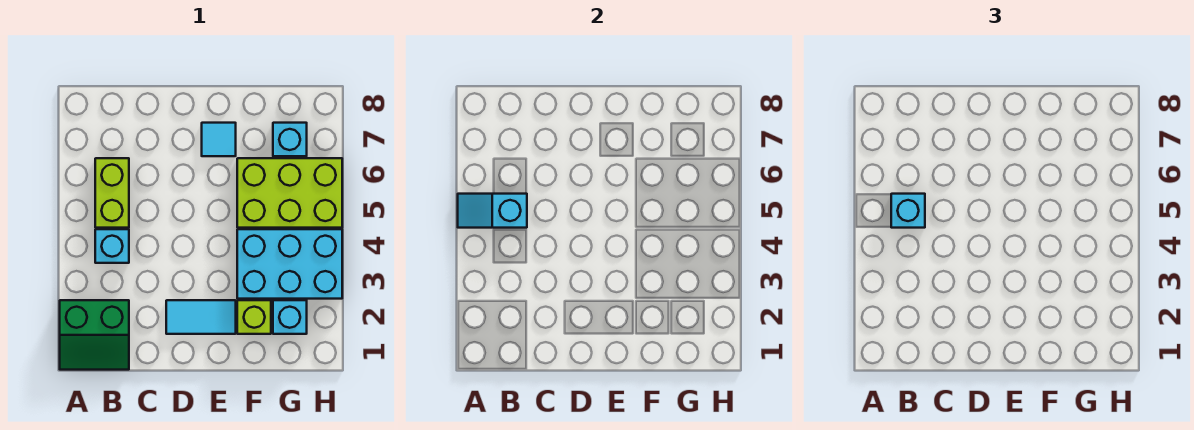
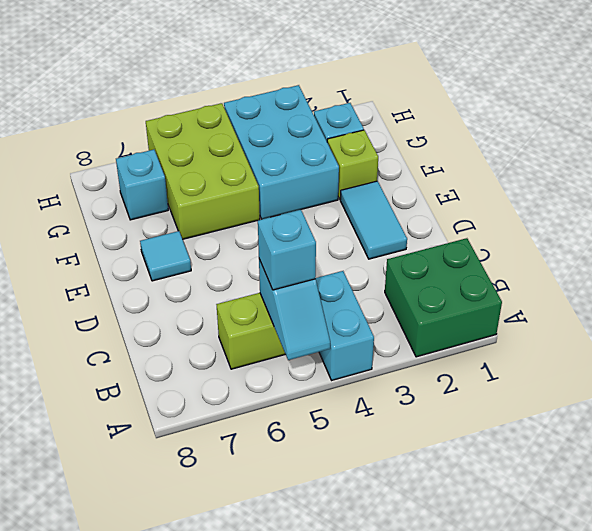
green 2x2 slope [60,300,129,370] -> green 2x2 brick [385,238,502,357]
cyan 1x1 brick [95,229,129,263] -> cyan 1x2 brick [315,271,374,380]

